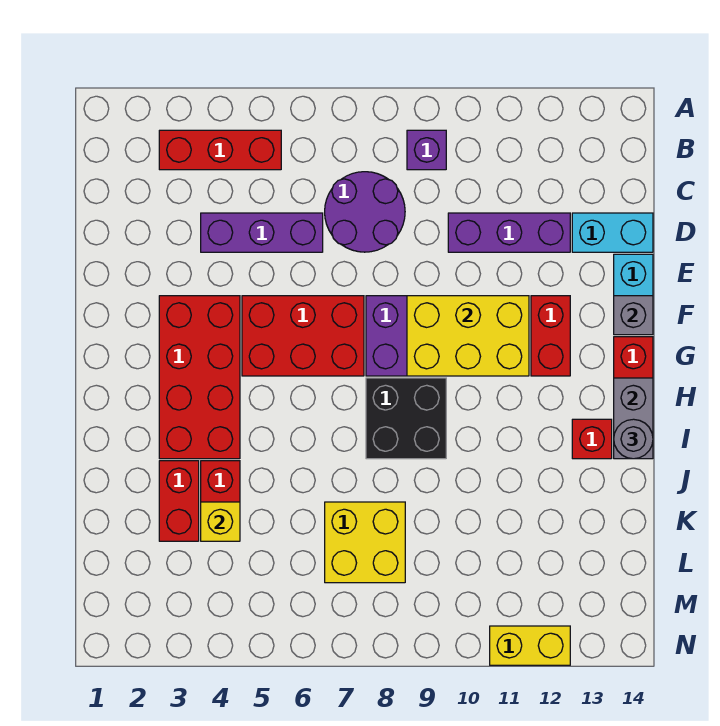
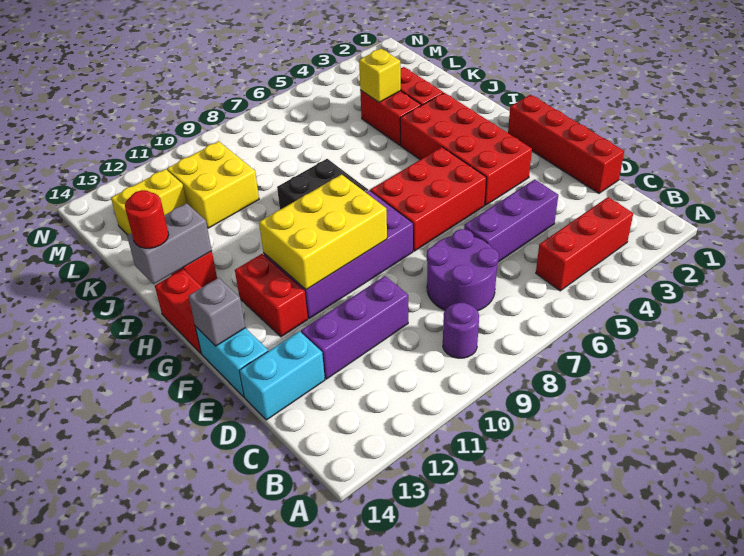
purple 1x1 brick [407,130,446,170] -> purple 1x1 round brick [443,303,479,358]
none -> red 1x4 brick [508,95,624,193]
grey 1x2 brick [614,378,653,459] -> grey 1x2 brick turned to [127,203,212,284]
grey 1x1 round brick [614,419,653,459] -> red 1x1 round brick [125,190,169,248]
yellow 2x2 brick [325,502,405,583] -> yellow 2x2 brick moved to [167,141,259,228]
yellow 1x2 brick [490,626,570,665] -> yellow 1x2 brick moved to [111,169,187,235]

